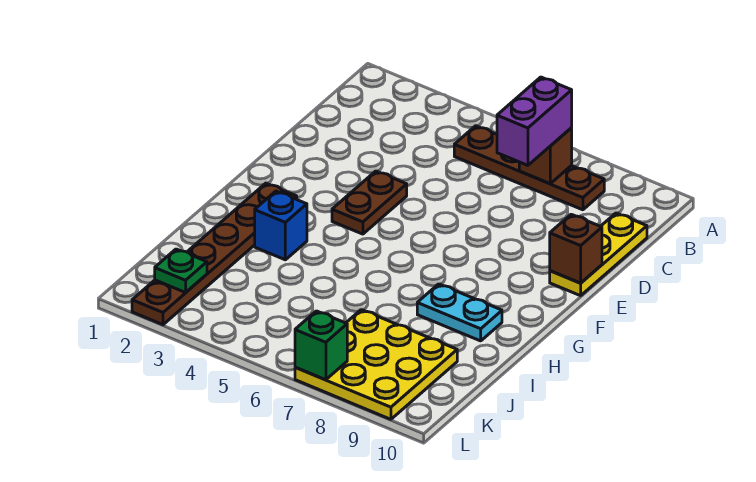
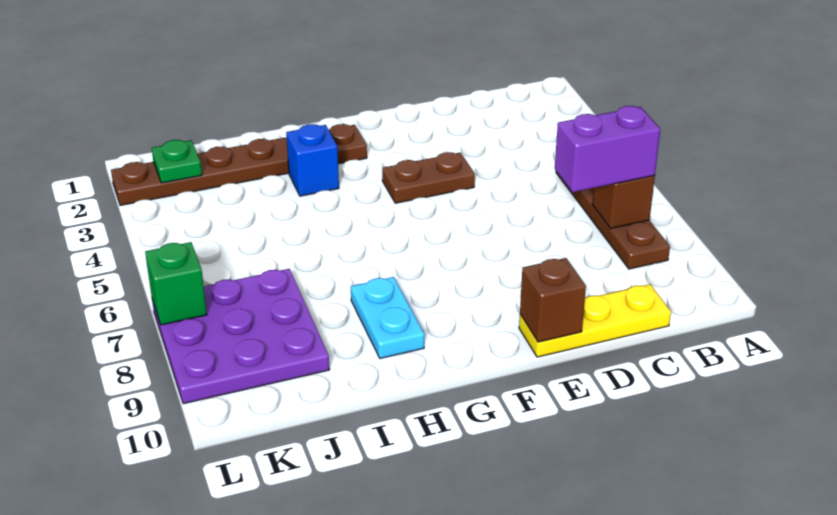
yellow 3x3 plate [295,310,457,419] -> purple 3x3 plate [152,269,330,404]

